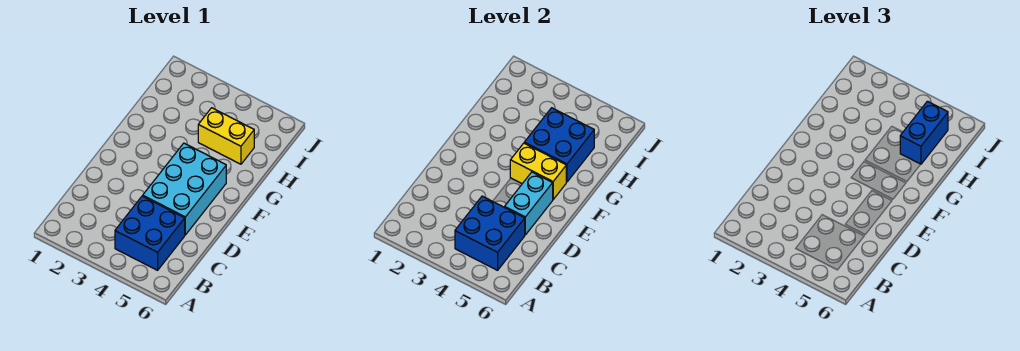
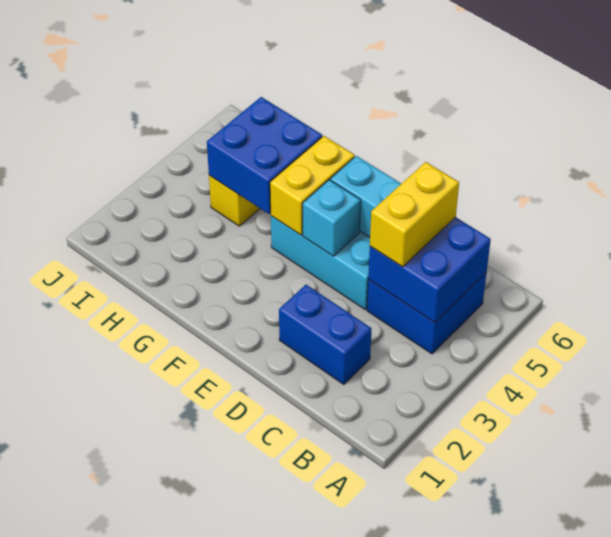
none -> yellow 1x2 brick [370,162,459,267]
none -> cyan 1x1 brick [303,180,361,256]
blue 1x2 brick [900,101,948,164] -> blue 1x2 brick moved to [279,285,372,384]

